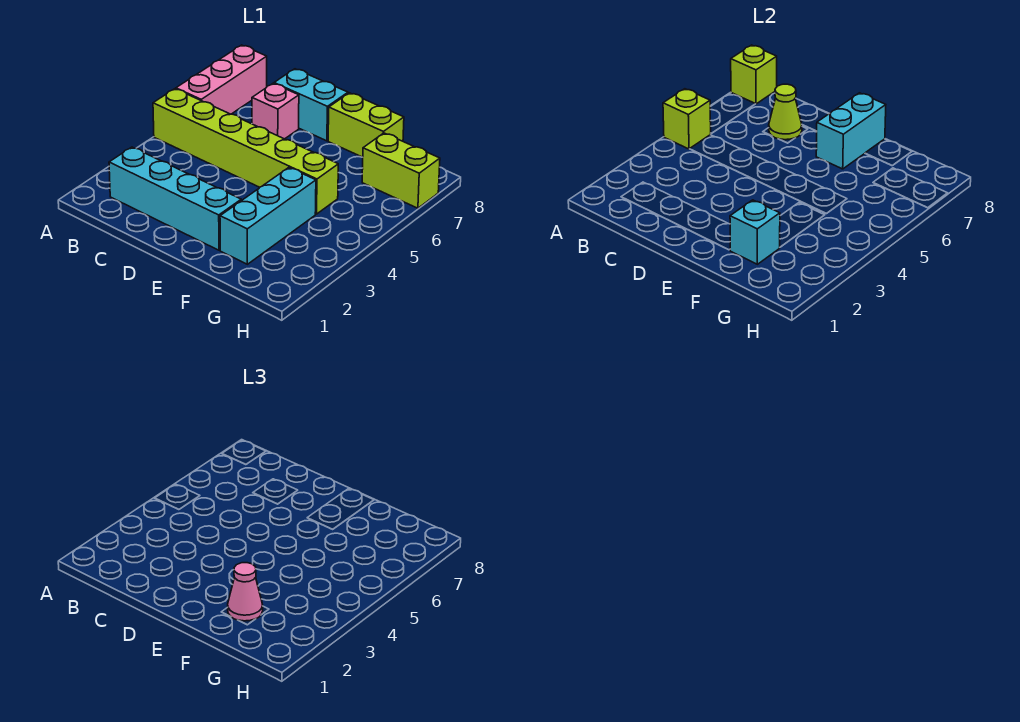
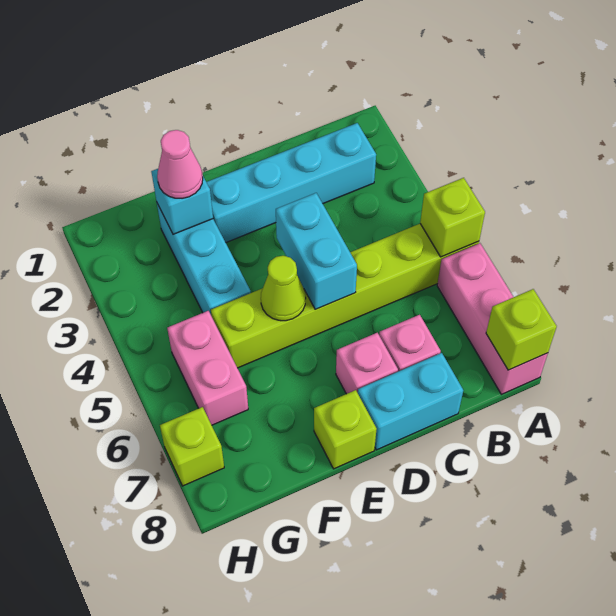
lime 1x1 cone [769,84,802,140] -> lime 1x1 cone moved to [261,256,306,321]
none -> pink 1x1 brick [336,333,398,394]
cyan 1x2 brick [816,93,886,169] -> cyan 1x2 brick moved to [276,193,357,309]
lime 1x2 brick [328,93,404,157] -> lime 1x1 brick [314,390,377,469]
none -> pink 1x2 brick [167,311,248,425]
lime 1x2 brick [362,133,440,208] -> lime 1x1 brick [160,407,224,486]

